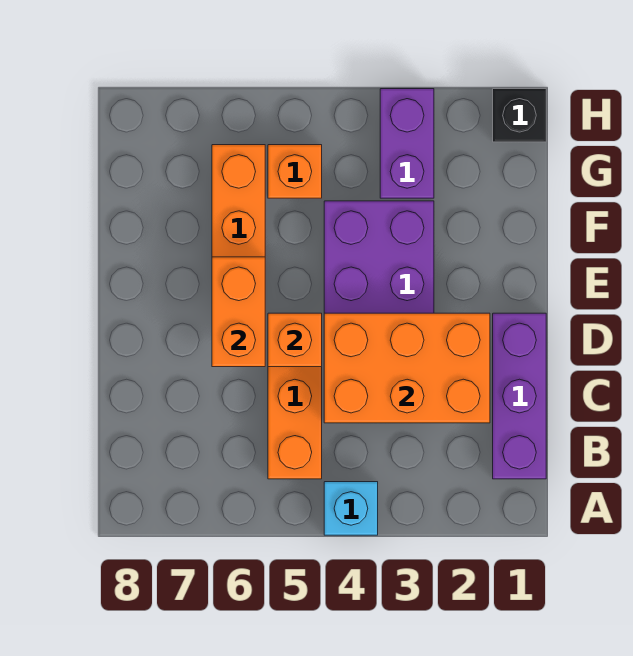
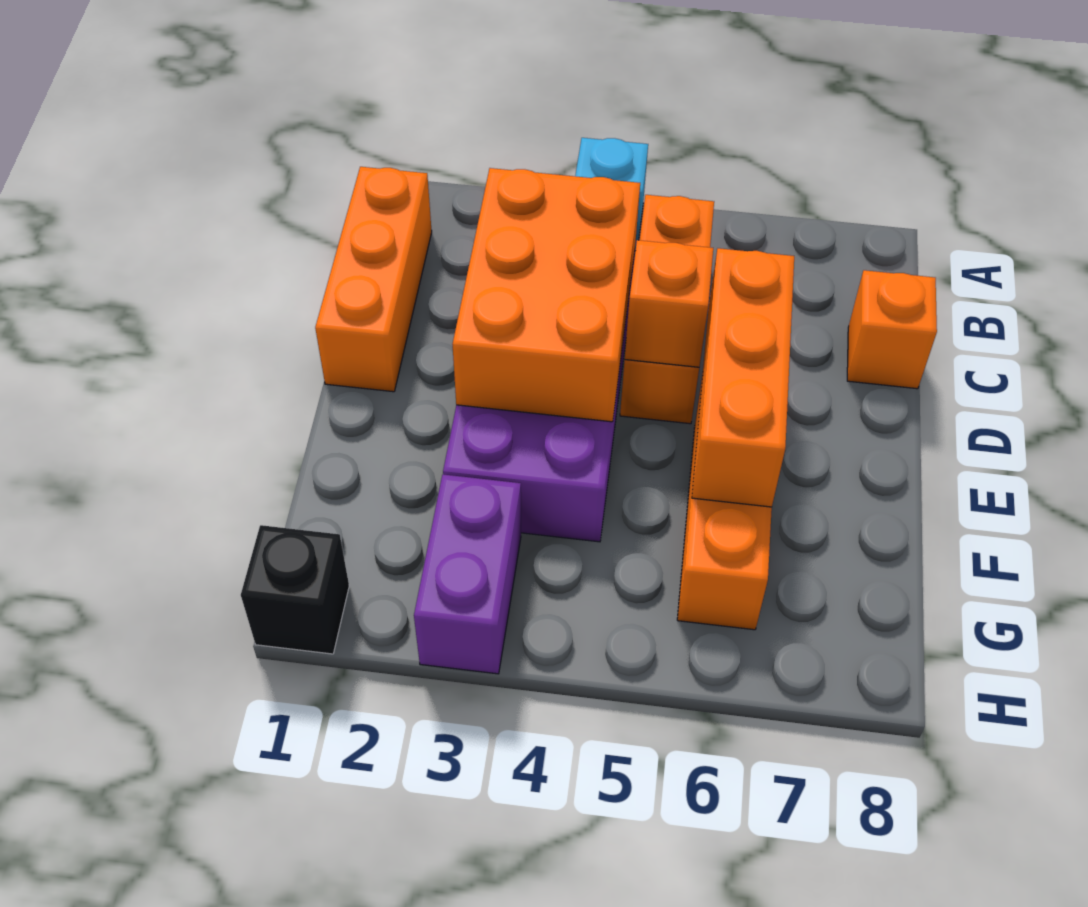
purple 1x3 brick [493,313,546,479] -> orange 1x3 brick [315,167,432,392]
orange 2x3 brick [324,313,490,423] -> orange 2x3 brick turned to [452,168,640,422]
orange 1x2 brick [212,257,265,367] -> orange 1x3 brick [692,248,794,507]
orange 1x1 brick [268,145,322,198] -> orange 1x1 brick moved to [847,270,937,389]

